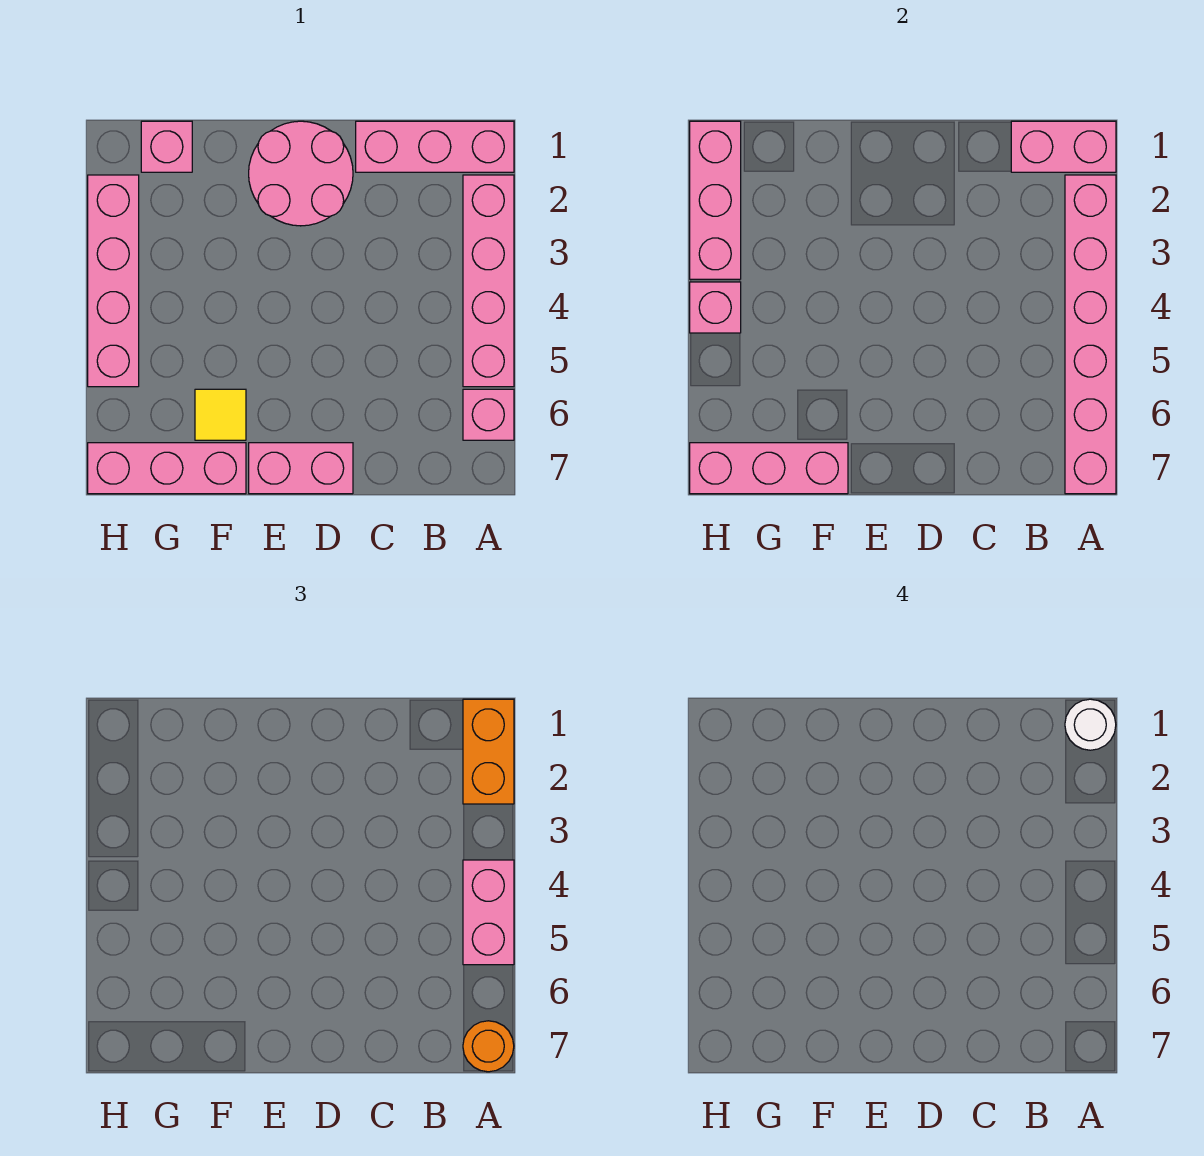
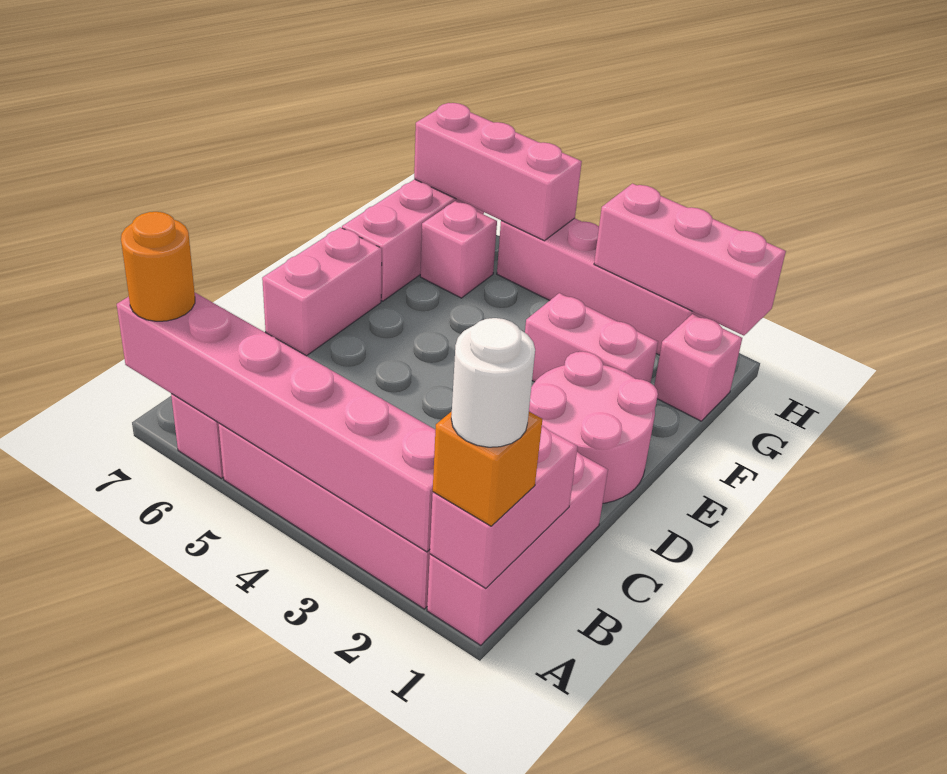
orange 1x2 brick [463,699,514,804] -> orange 1x1 brick [433,411,542,526]
pink 1x2 brick [463,860,514,965] -> pink 1x2 brick moved to [525,293,658,383]
yellow 1x1 tile [195,389,246,440] -> none
pink 1x3 brick [690,443,848,494] -> pink 1x3 brick turned to [414,103,582,241]
pink 1x1 brick [690,282,741,333] -> pink 1x1 brick moved to [420,201,497,298]

